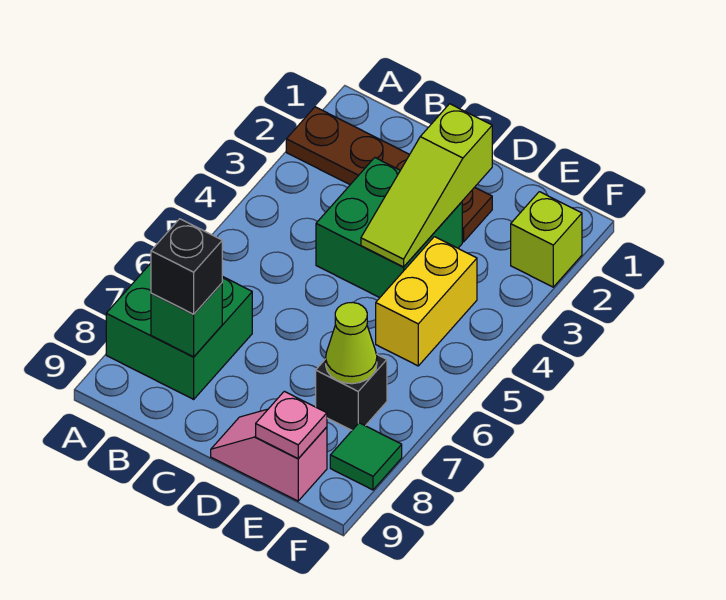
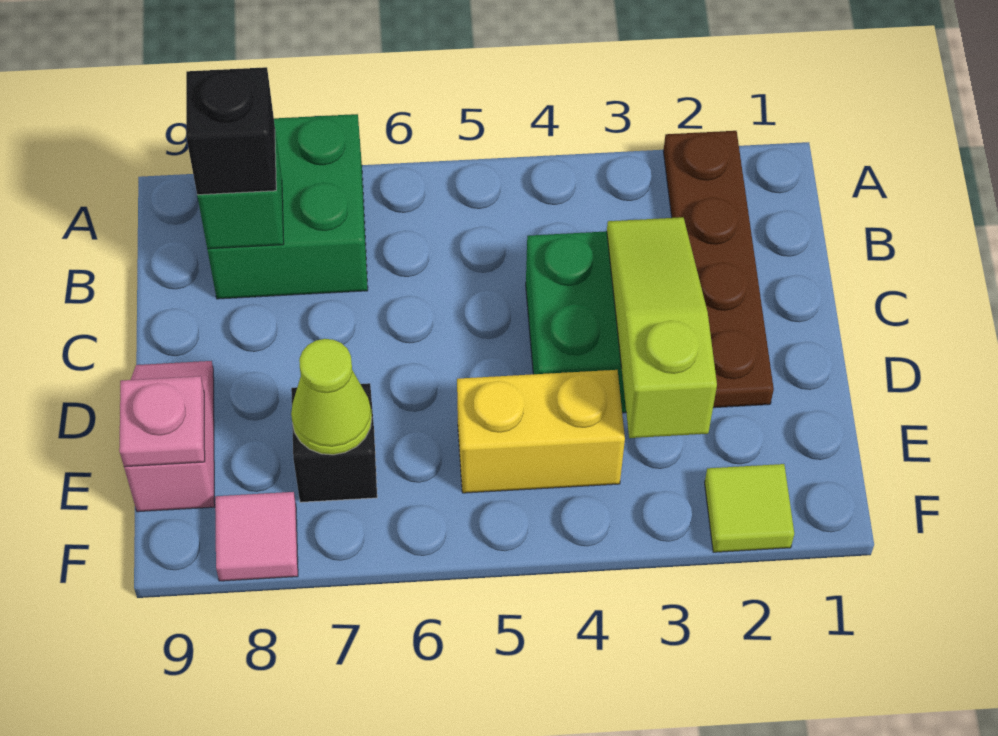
lime 1x3 slope [361,104,492,267] -> lime 1x3 slope turned to [607,217,717,438]
lime 1x1 brick [511,192,582,287] -> lime 1x1 tile [705,464,794,552]
green 1x1 tile [330,423,402,490] -> pink 1x1 tile [215,492,298,581]

